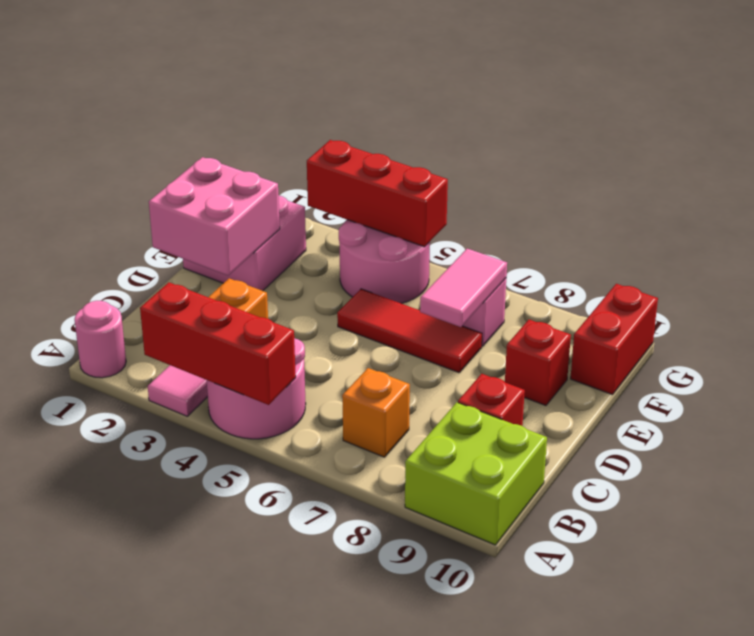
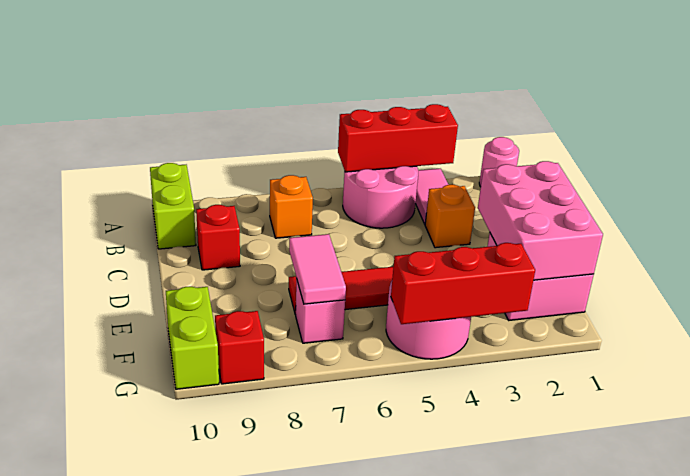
lime 2x2 brick [405,402,547,545] -> lime 1x2 brick [150,163,196,249]
pink 2x2 brick [149,157,280,275] -> pink 2x3 brick [478,161,603,280]
red 1x1 brick [505,320,571,406] -> red 1x1 brick moved to [215,311,264,384]
red 1x2 brick [571,284,658,395] -> lime 1x2 brick [166,287,219,389]

